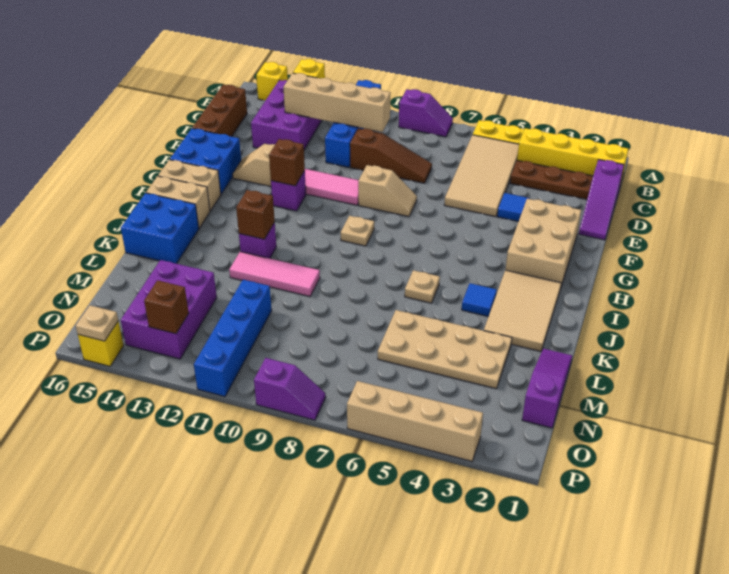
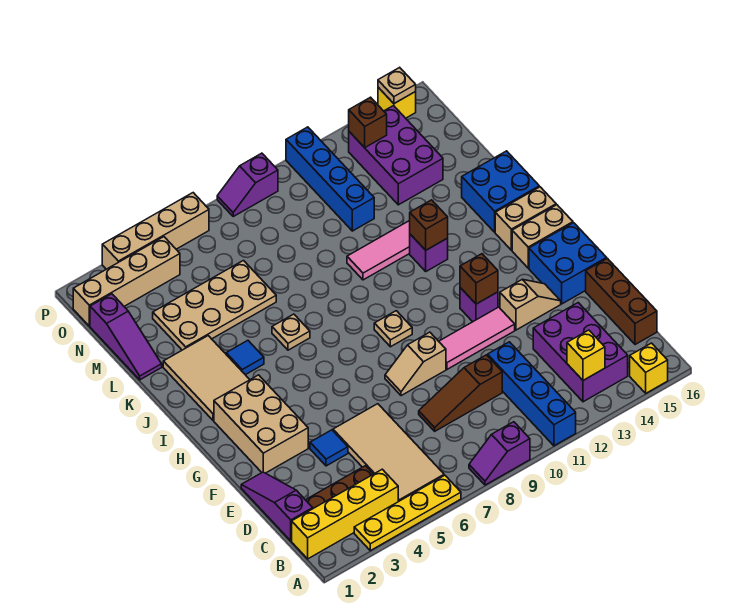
tan 1x4 brick [283,73,391,132] -> tan 1x4 brick moved to [73,237,180,326]

